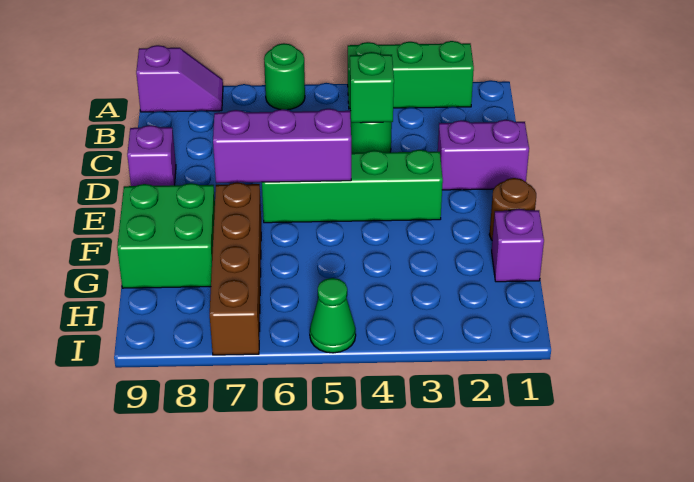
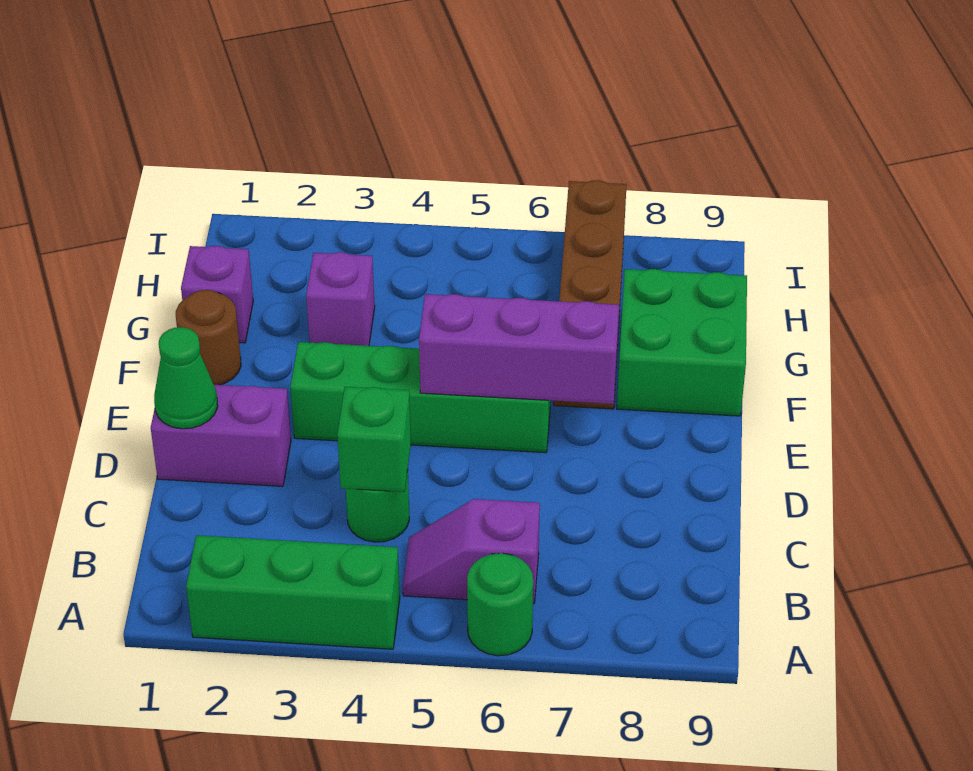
purple 1x2 slope [136,45,223,112] -> purple 1x2 slope moved to [403,499,540,604]
purple 1x1 brick [127,125,176,186] -> purple 1x1 brick moved to [306,252,375,346]
green 1x1 cone [310,278,356,353] -> green 1x1 cone moved to [154,327,218,429]

